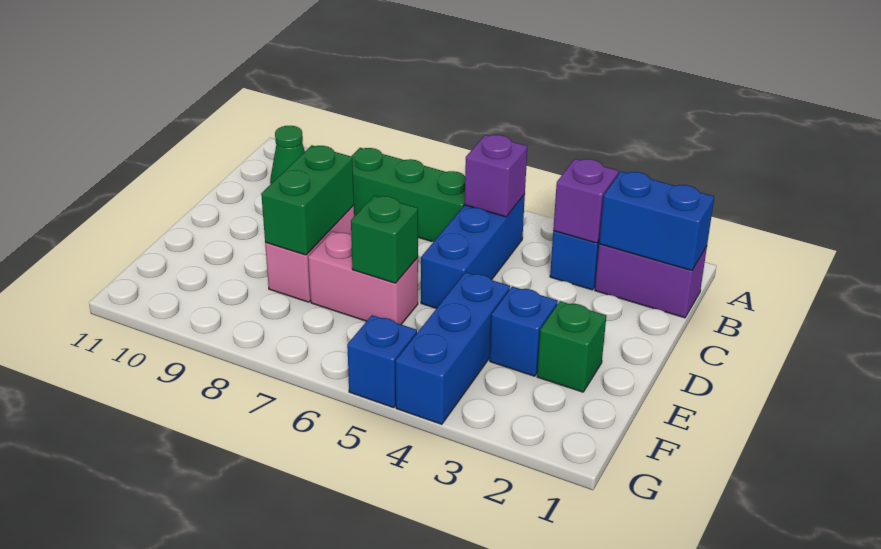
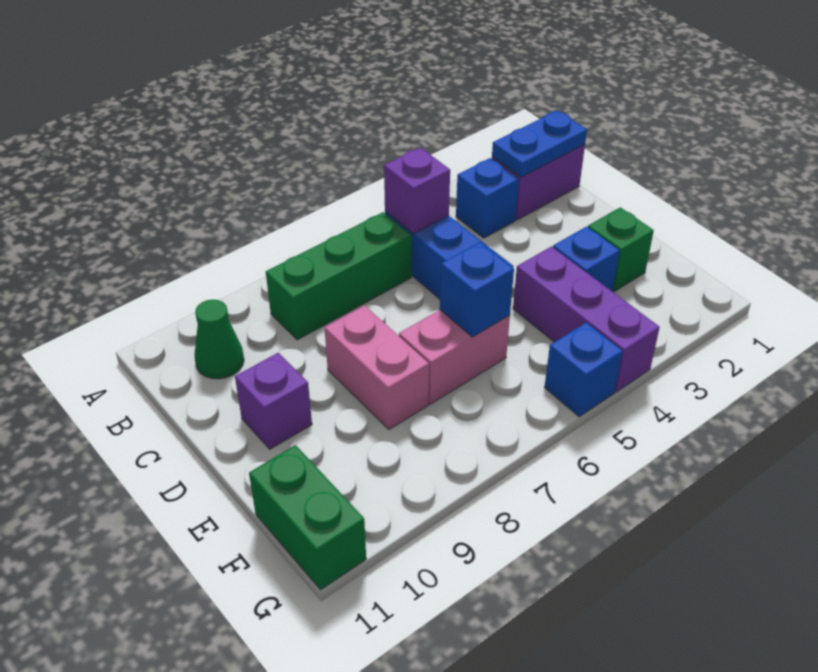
blue 1x2 brick [599,171,714,271] -> blue 1x2 plate [492,110,587,177]
purple 1x1 brick [553,159,619,243] -> purple 1x1 brick moved to [235,353,312,449]
green 1x2 brick [261,145,354,255] -> green 1x2 brick moved to [249,445,366,590]
blue 1x3 brick [396,272,510,424] -> purple 1x3 brick [513,247,660,392]
green 1x1 brick [351,195,418,283] -> blue 1x1 brick [440,242,514,337]

